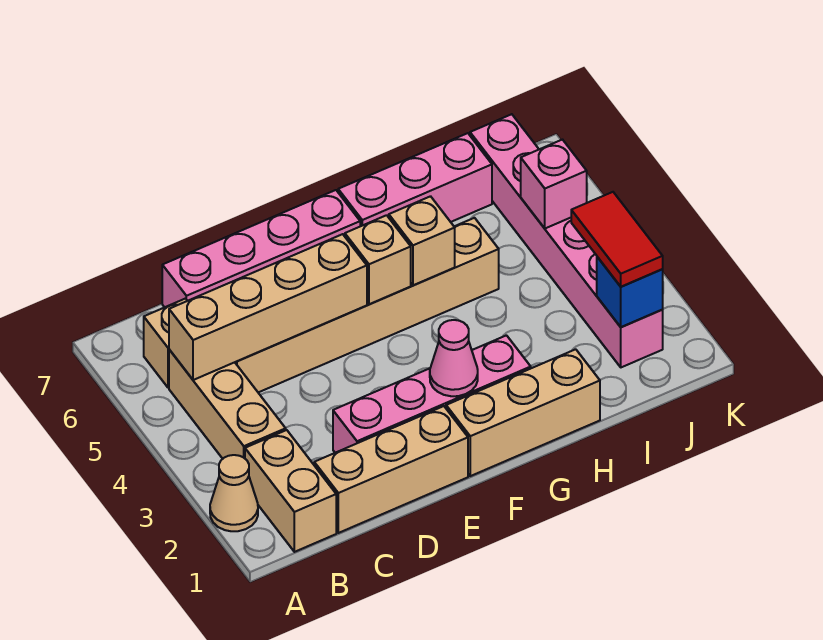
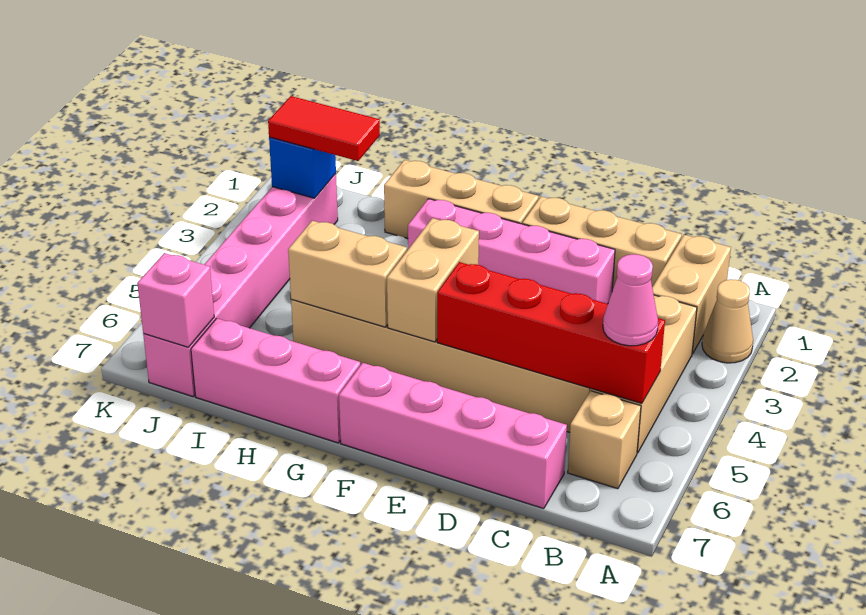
tan 1x4 brick [169,234,367,380] -> red 1x4 brick [437,262,665,403]
pink 1x1 cone [430,320,478,396] -> pink 1x1 cone moved to [603,254,658,346]
tan 1x1 brick [345,215,411,304] -> tan 1x2 brick [387,218,479,342]
tan 1x1 brick [389,196,455,285] -> tan 1x2 brick [288,221,407,327]
red 1x2 tile [571,192,663,287] -> red 1x2 tile turned to [268,96,380,161]
pink 1x1 brick [521,140,587,228] -> pink 1x1 brick moved to [137,253,214,347]

